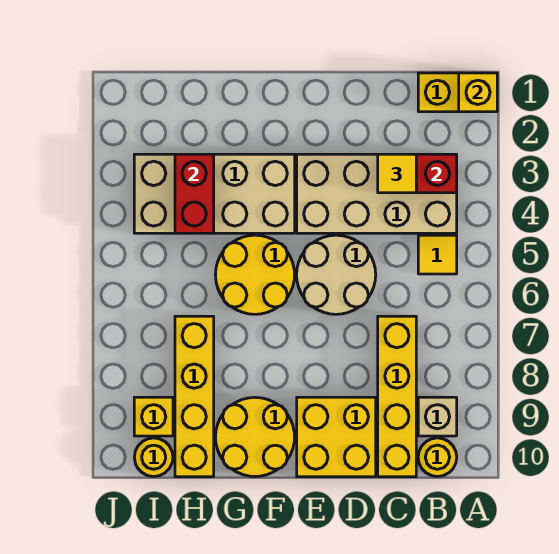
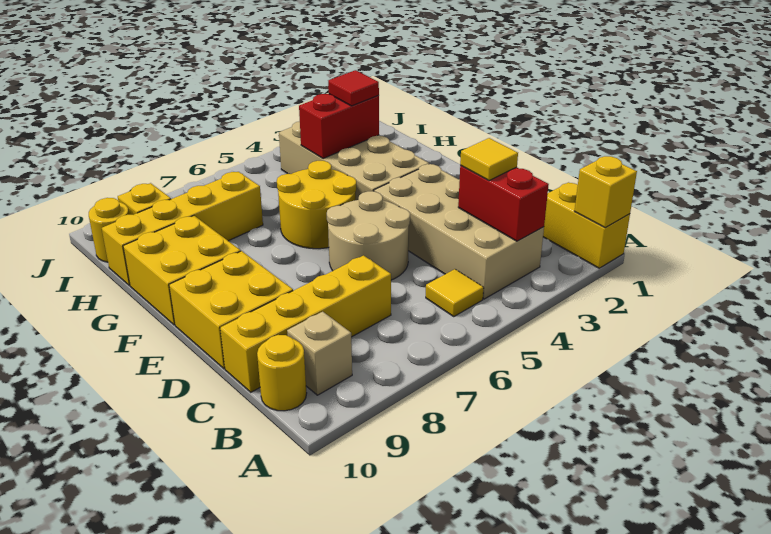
yellow 2x2 round brick [216,397,295,477] -> yellow 2x2 brick [123,216,240,325]
none -> red 1x1 tile [328,70,379,106]

